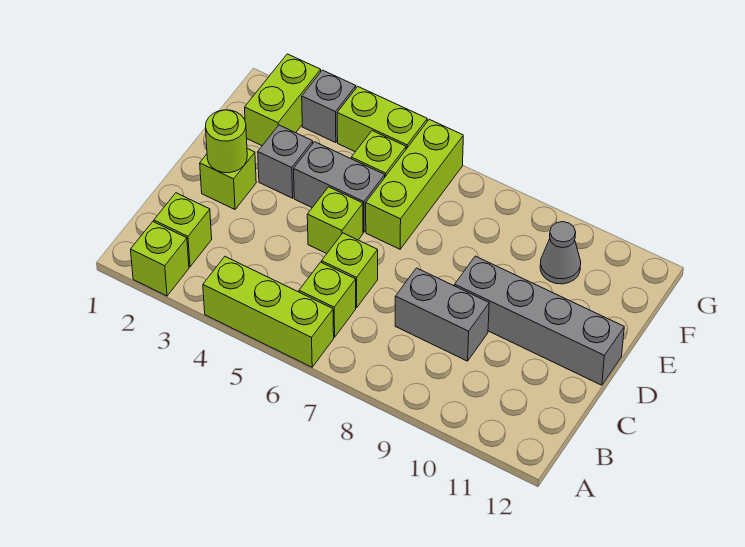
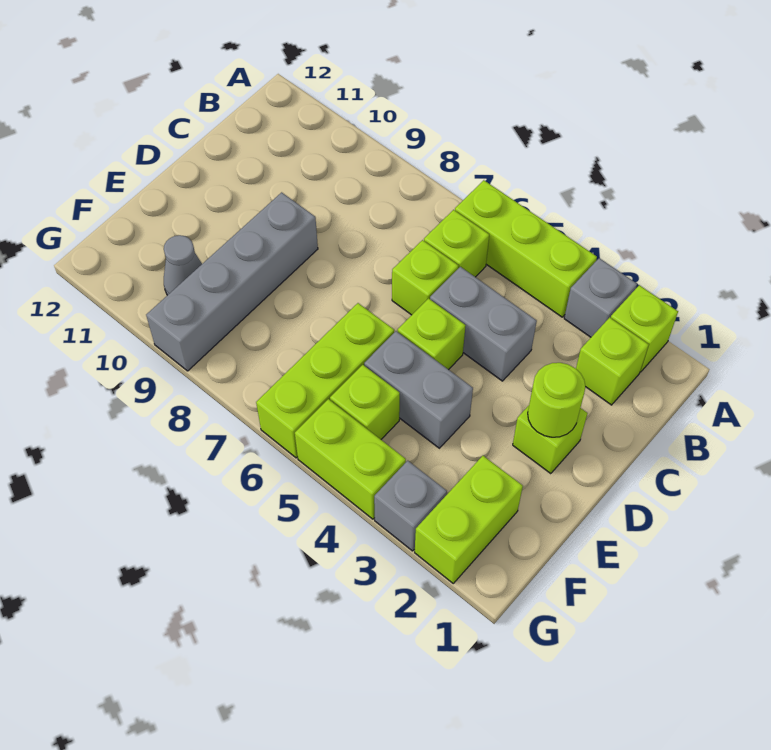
grey 1x2 brick [395,268,489,361] -> grey 1x2 brick moved to [430,267,537,381]
grey 1x4 brick [455,256,624,385] -> grey 1x4 brick turned to [146,192,318,371]
grey 1x1 brick [258,125,313,198] -> grey 1x1 brick moved to [564,258,637,337]

